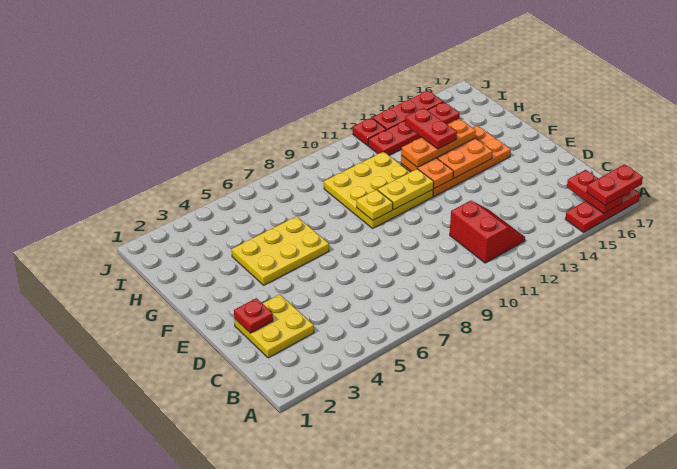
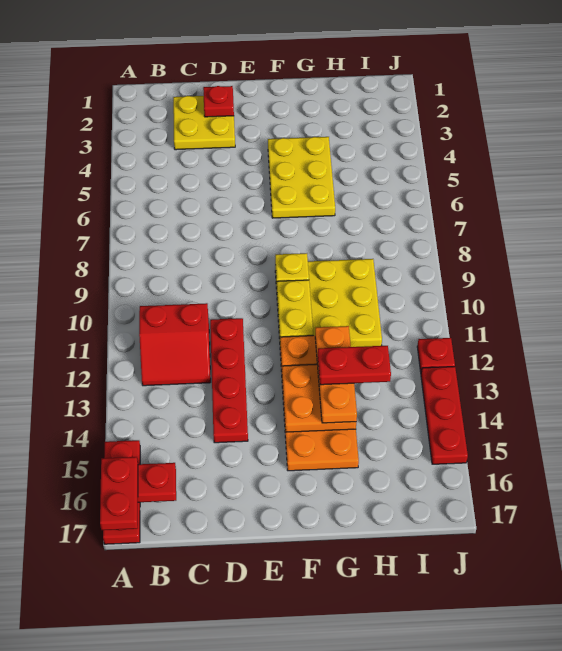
red 1x4 plate [368,102,460,155] -> red 1x4 plate moved to [210,318,248,443]

